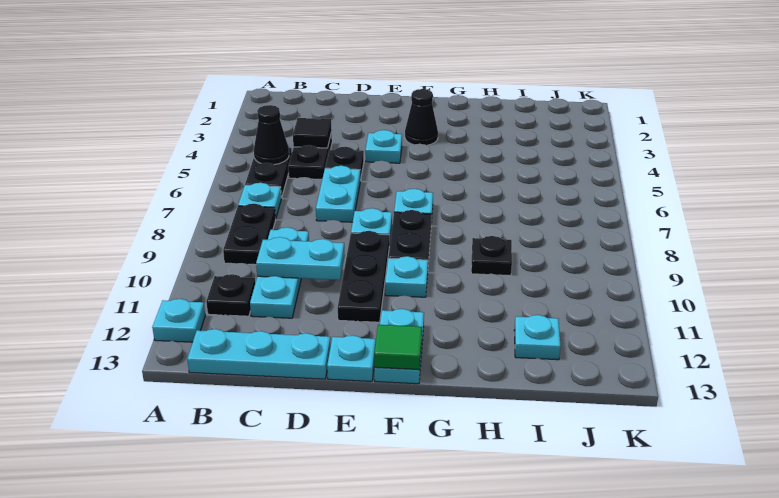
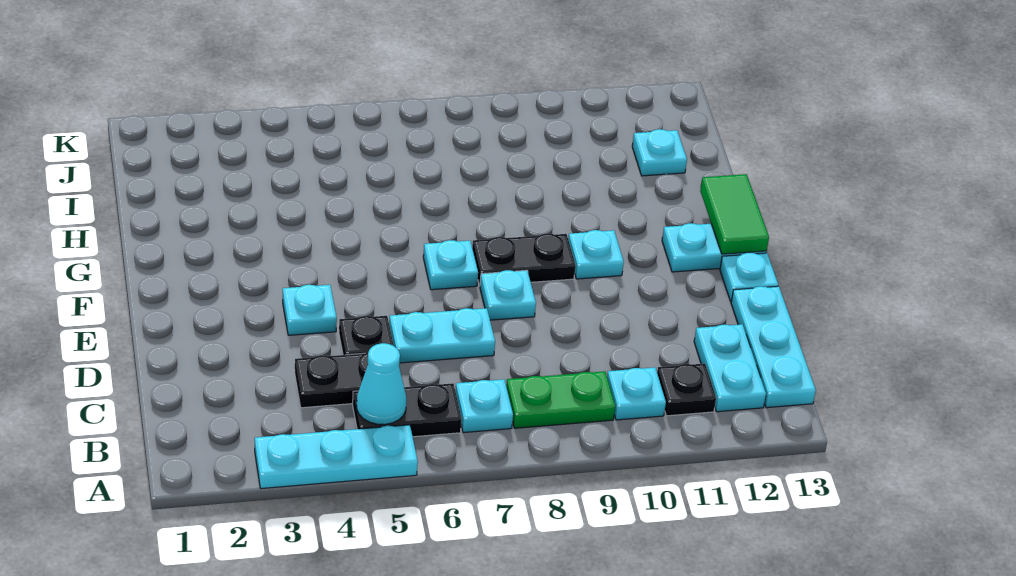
cyan 1x1 plate [152,299,205,342] -> cyan 1x1 plate moved to [607,367,666,420]
black 1x1 cone [254,105,289,165] -> cyan 1x1 cone [357,343,406,425]
black 1x2 plate [223,204,276,265] -> green 1x2 plate [506,371,615,428]
black 1x1 tile [293,118,332,148] -> none
cyan 1x3 plate [250,227,309,318] -> cyan 1x3 plate moved to [255,425,418,489]
cyan 1x2 plate [256,237,345,280] -> cyan 1x2 plate moved to [694,324,766,412]
black 1x3 plate [338,231,389,322] -> none
black 1x1 cone [405,89,438,145] -> none
green 1x1 tile [374,325,422,370] -> green 1x2 tile [700,174,769,254]
black 1x1 plate [471,236,512,276] -> none

